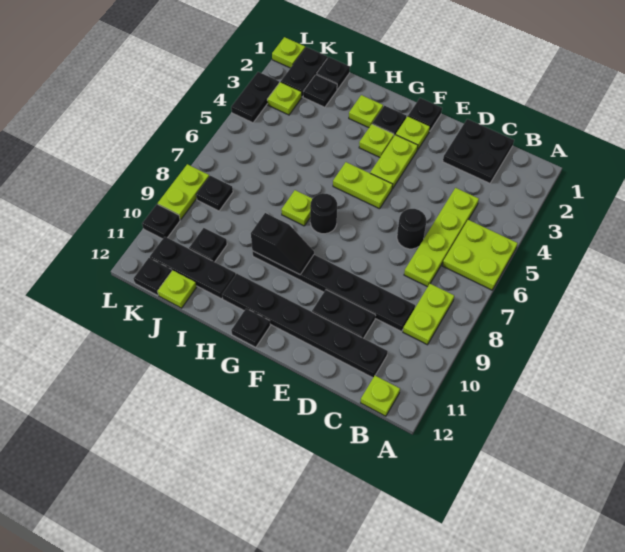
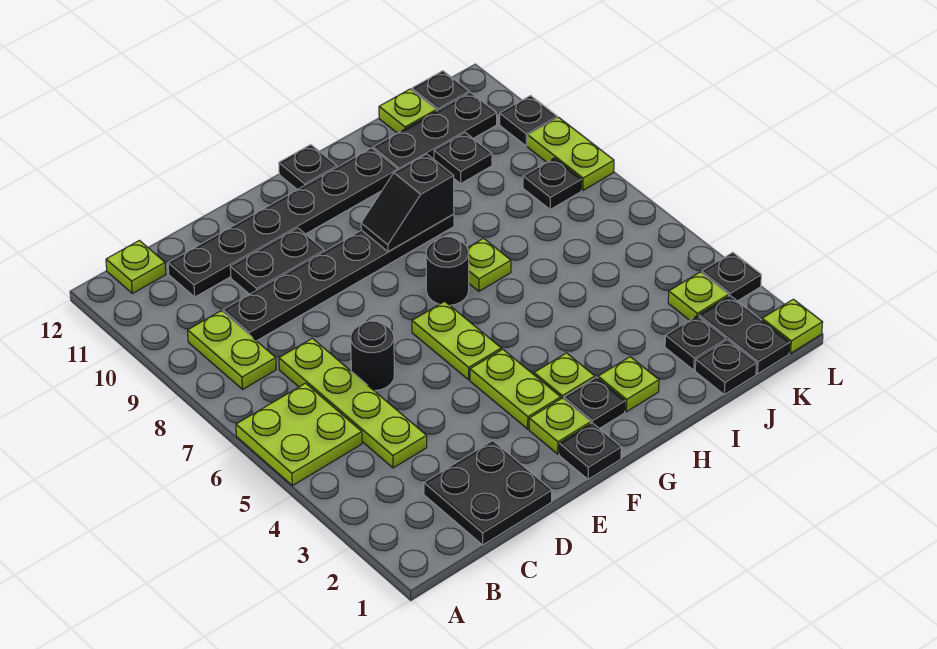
lime 1x2 plate [333,162,393,209] -> lime 1x2 plate turned to [412,301,501,380]
black 1x2 plate [231,72,279,123] -> black 1x1 plate [702,252,761,301]

